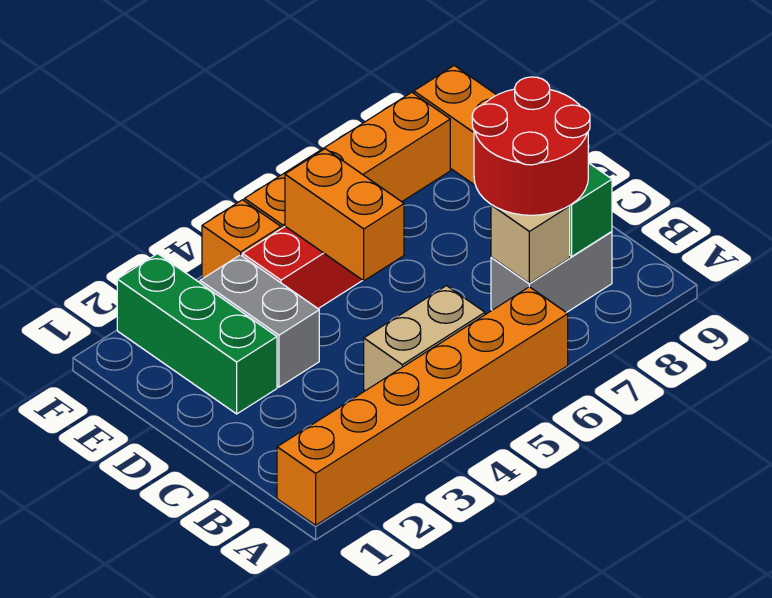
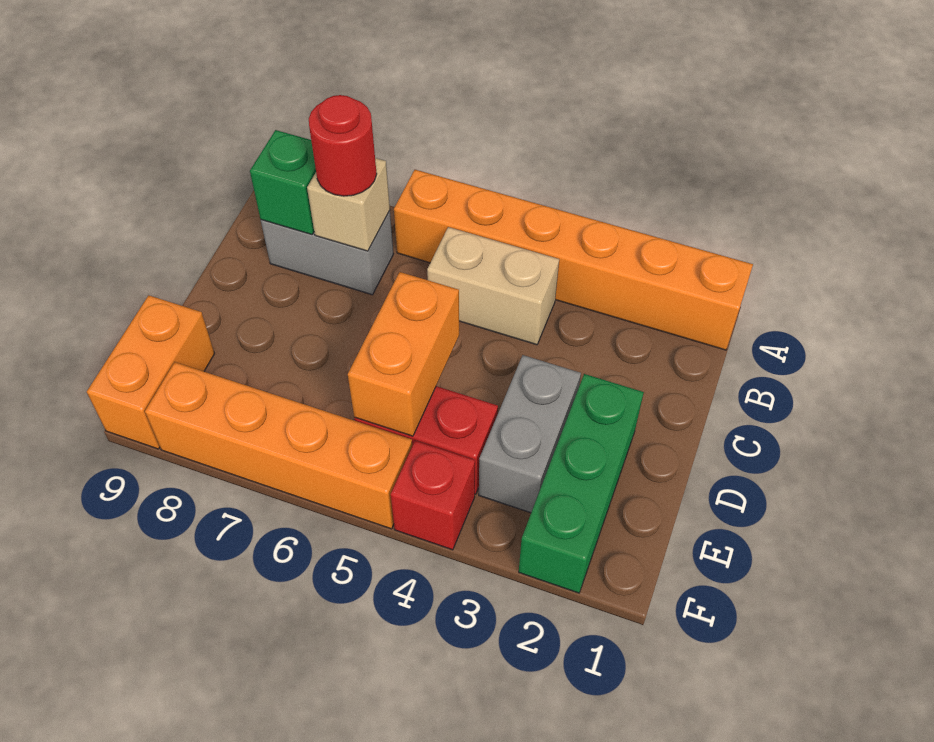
red 2x2 round brick [472,77,590,215] -> red 1x1 round brick [309,95,377,196]
orange 1x1 brick [202,200,281,278] -> red 1x1 brick [391,441,475,550]

